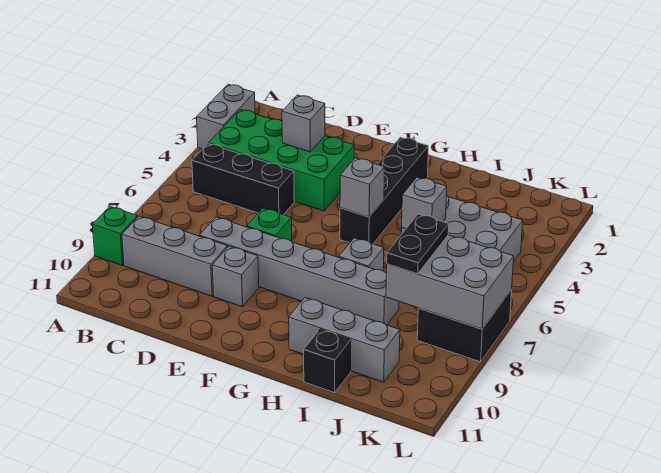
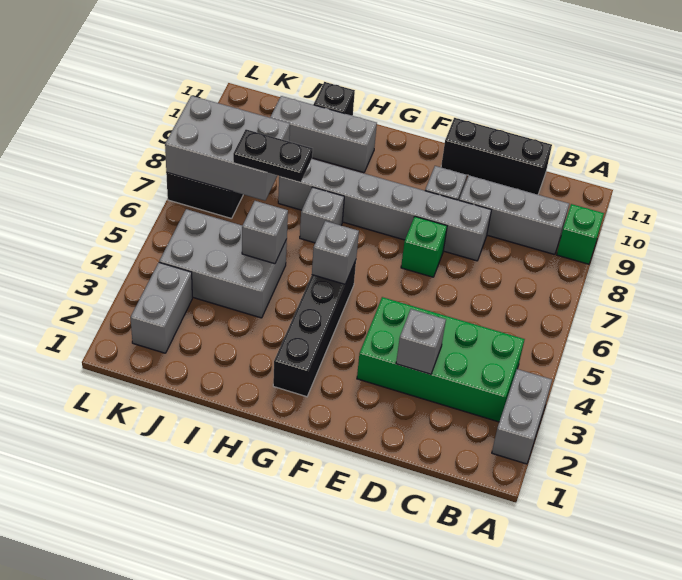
black 1x3 brick [192,144,294,215] -> black 1x3 brick moved to [441,118,552,195]
black 1x2 plate [387,214,449,274] -> black 1x2 plate turned to [233,129,313,182]
none -> grey 1x2 brick [130,263,192,353]

